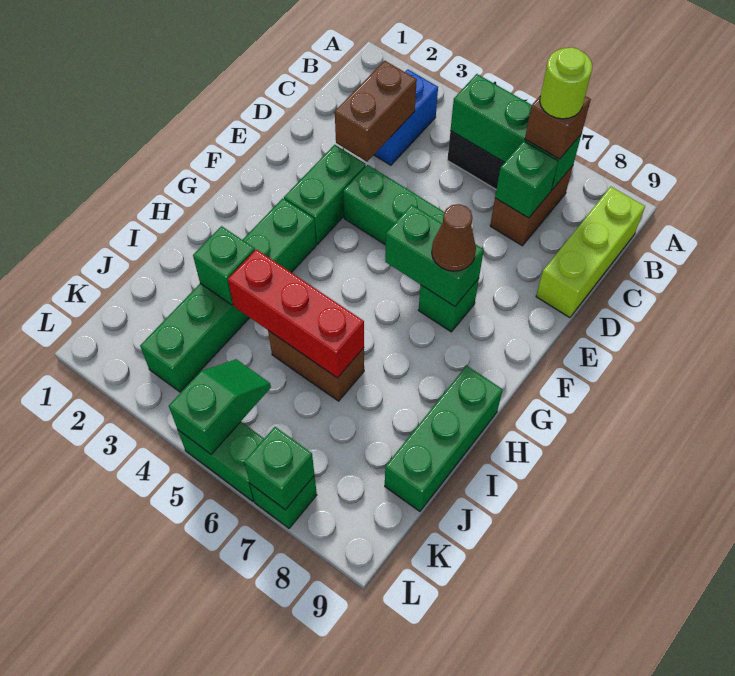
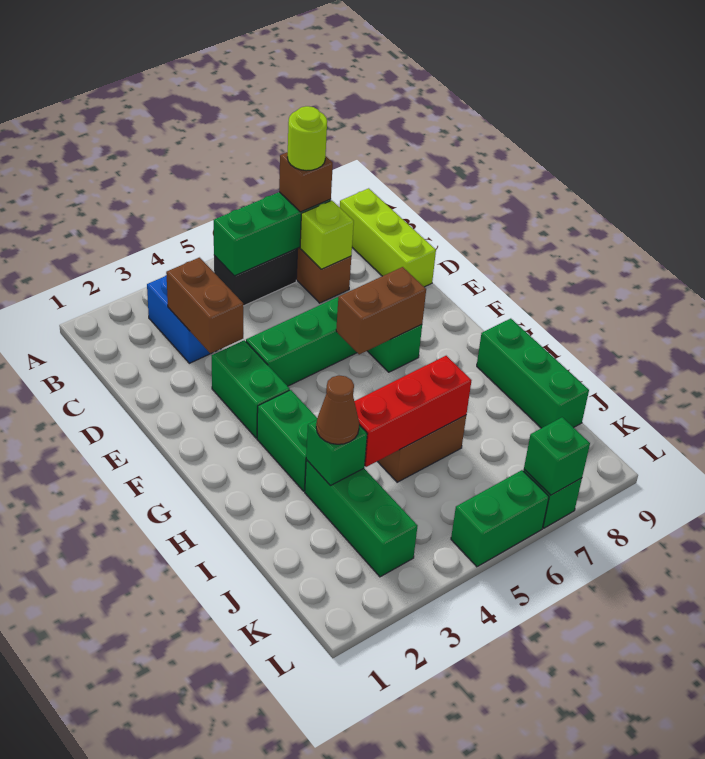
green 1x1 brick [495,141,558,218] -> lime 1x1 brick [300,201,354,269]
green 1x2 brick [385,205,484,306] -> brown 1x2 brick [336,267,426,354]
brown 1x1 cone [432,204,476,271] -> brown 1x1 cone moved to [316,376,359,444]
green 1x2 slope [169,359,271,454] -> none

